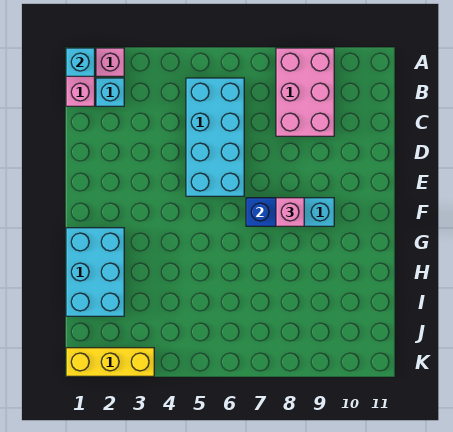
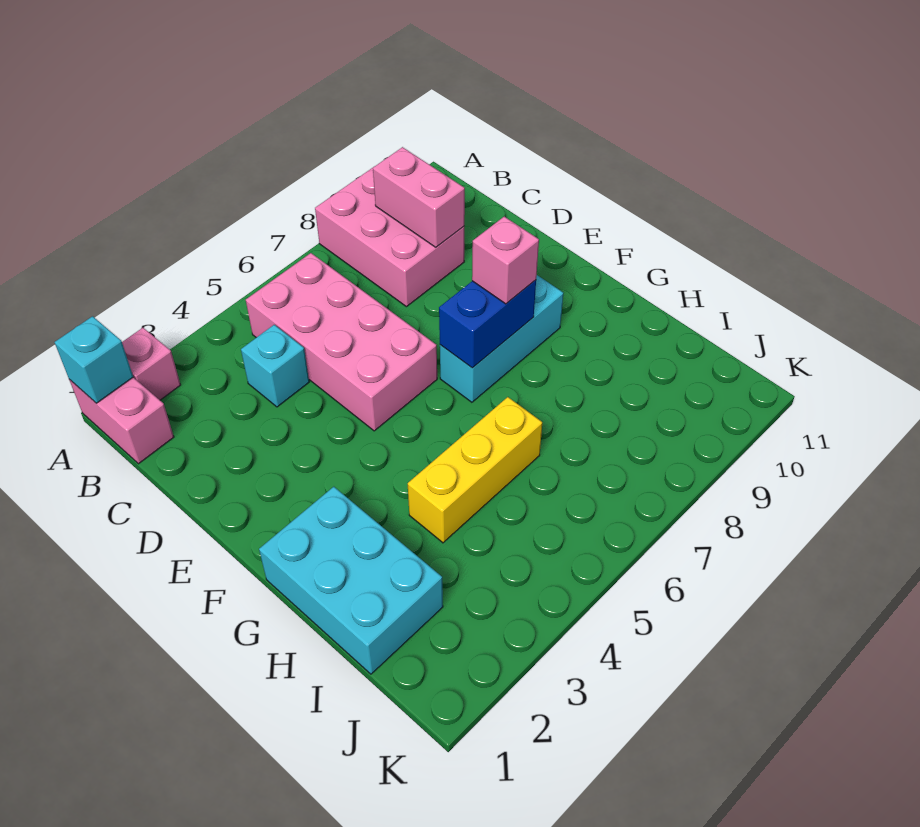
cyan 1x1 brick [96,78,124,106] -> cyan 1x1 brick moved to [241,325,309,407]
cyan 2x4 brick [186,78,244,196] -> pink 2x4 brick [246,253,437,431]
none -> pink 1x2 brick [373,147,465,247]
yellow 1x3 brick [66,348,154,376] -> yellow 1x3 brick moved to [408,397,542,543]

